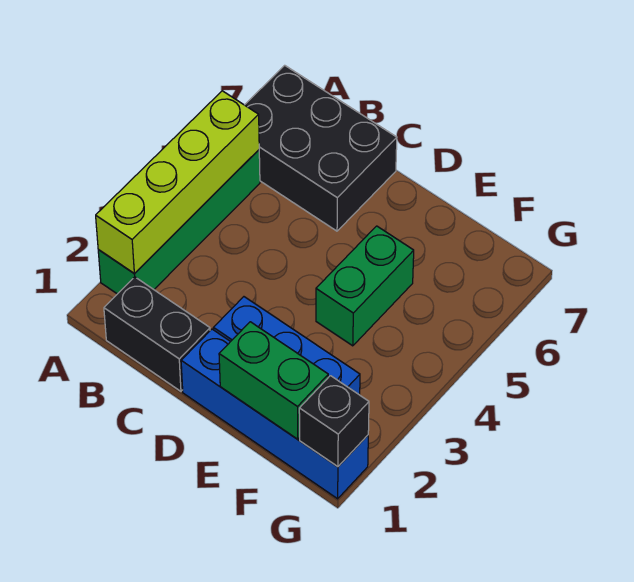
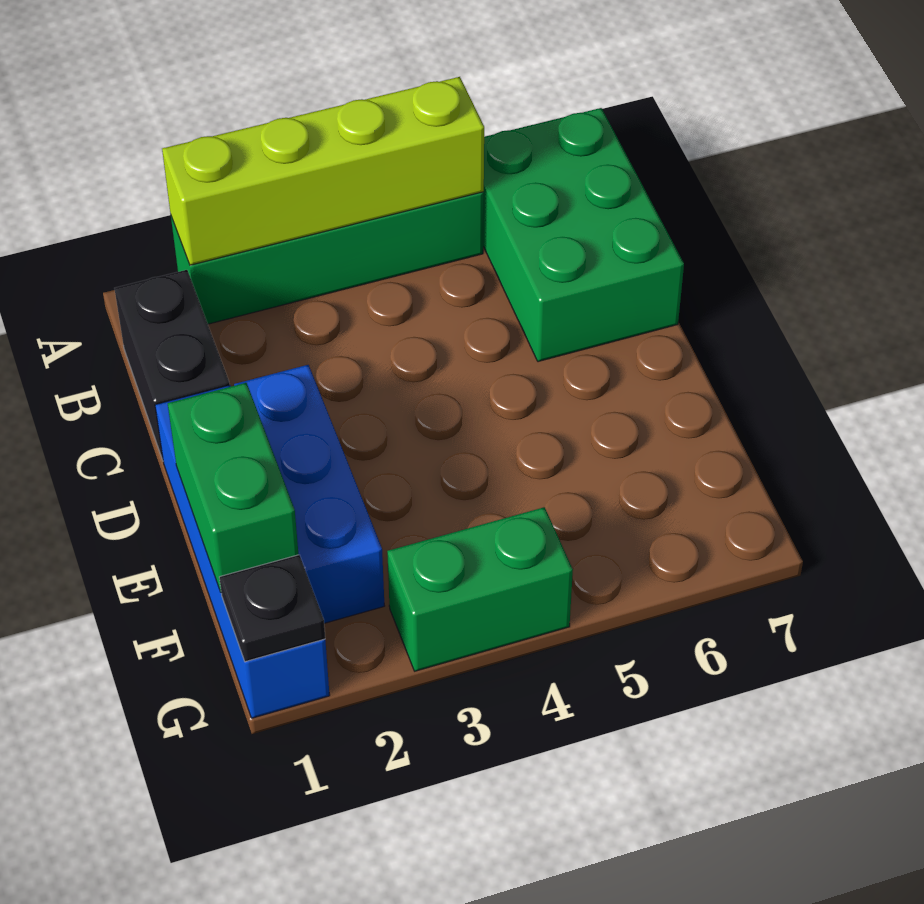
black 2x3 brick [245,65,397,231] -> green 2x3 brick [483,108,684,362]
green 1x2 brick [316,226,414,346] -> green 1x2 brick moved to [387,507,573,671]
black 1x1 brick [299,376,369,467] -> black 1x1 plate [219,555,325,662]

